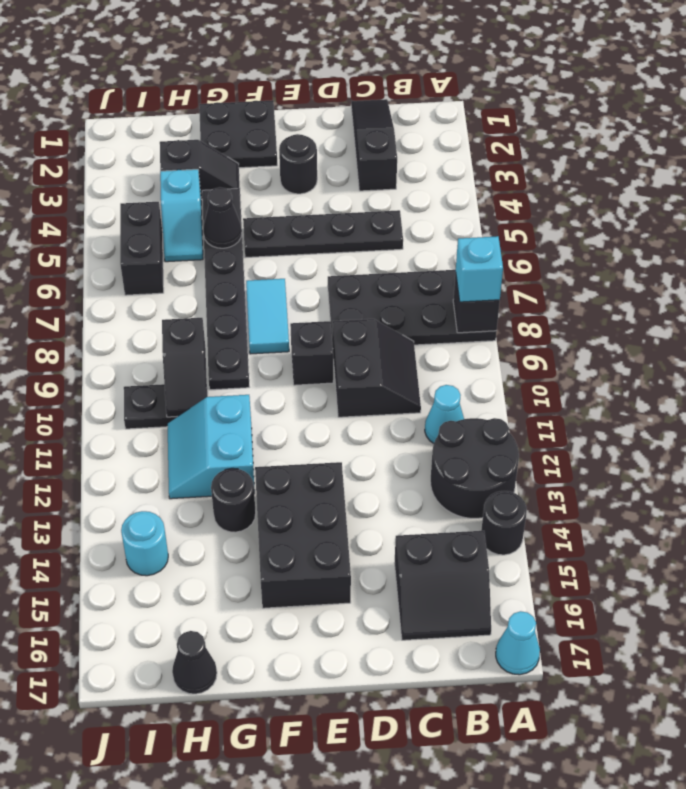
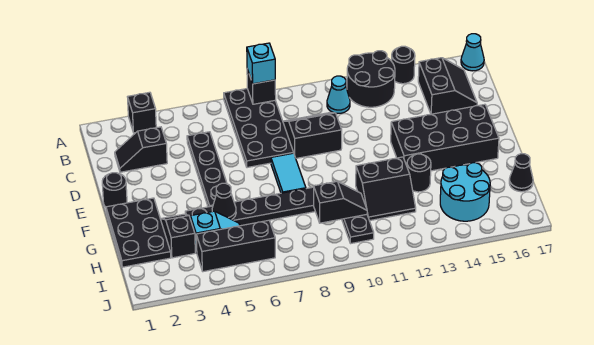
black 1x3 slope [351,99,397,191] -> black 1x2 slope [115,127,167,172]
black 1x1 round brick [279,134,317,194] -> black 1x1 round brick moved to [102,173,127,207]
black 1x1 brick [290,321,333,385] -> black 1x1 brick moved to [128,92,156,133]
black 2x3 brick [255,462,351,608] -> black 2x4 brick [391,104,499,171]
black 2x2 plate [199,100,277,168] -> black 2x3 plate [106,198,171,267]
cyan 1x2 tile [246,279,289,354] -> cyan 1x2 tile turned to [271,153,306,193]
cyan 2x2 slope [167,395,255,499] -> black 2x2 slope [356,157,416,221]
black 1x2 brick [120,202,164,295] -> black 1x3 brick [196,220,275,272]
cyan 1x1 round brick [121,511,168,576] -> cyan 2x2 round brick [440,163,490,221]

